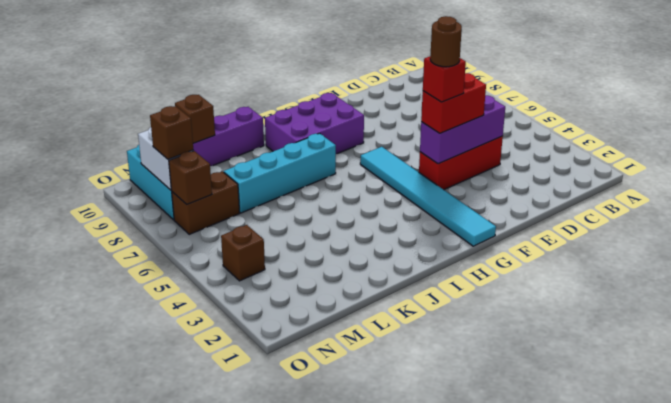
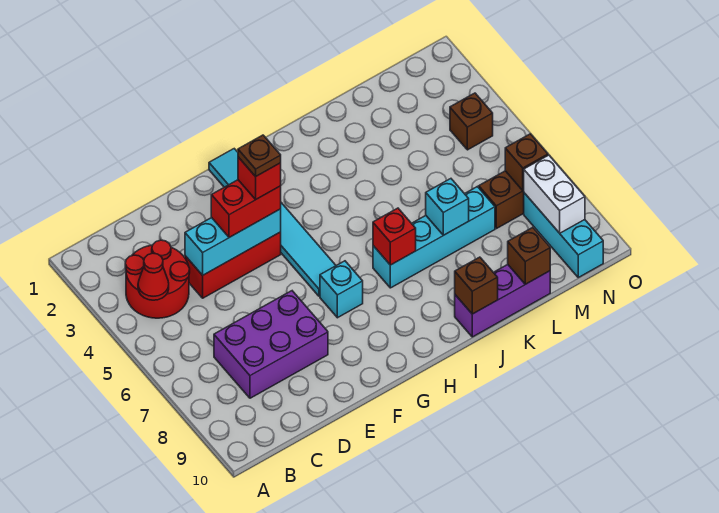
none -> red 2x2 round brick [125,240,190,318]
none -> red 1x1 cone [138,253,169,300]
purple 1x3 brick [420,95,505,164] -> cyan 1x3 brick [185,209,281,275]
brown 1x1 round brick [430,16,462,67] -> brown 1x1 plate [238,135,281,177]
none -> cyan 1x1 brick [320,261,363,318]
purple 2x3 brick [265,93,364,154] -> purple 2x3 brick moved to [214,291,328,398]
none -> red 1x1 brick [373,208,416,265]
none -> cyan 1x1 brick [426,179,469,235]
brown 1x1 brick [150,106,193,159] -> brown 1x1 brick moved to [455,257,498,314]

